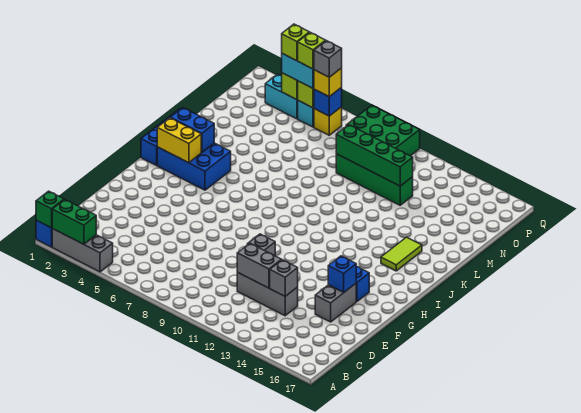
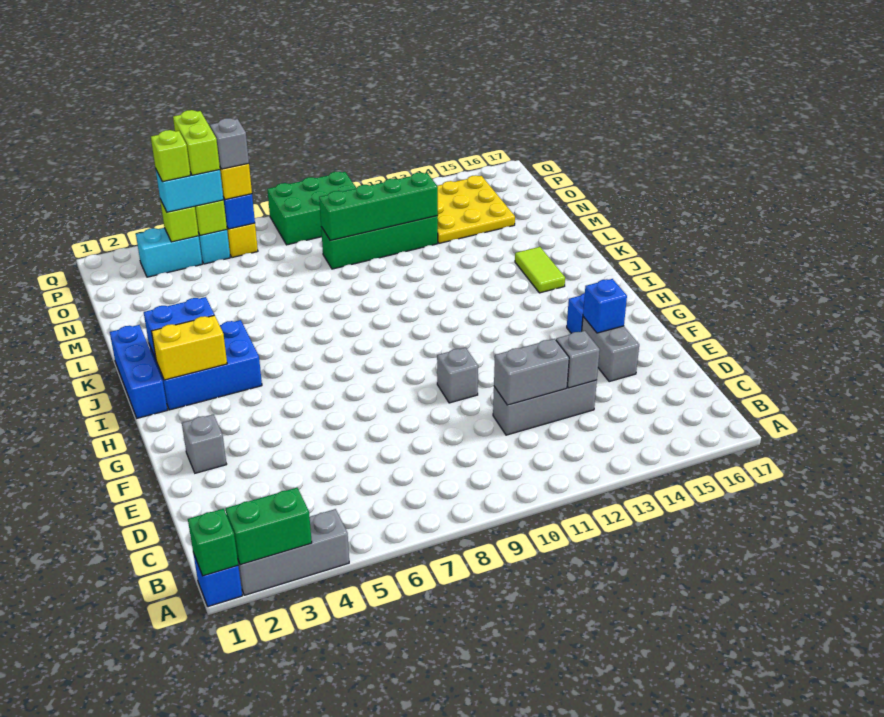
none -> grey 1x1 brick [182,414,227,473]
none -> yellow 3x3 plate [437,175,515,243]
lime 1x1 brick [298,32,326,69] -> lime 1x2 brick [173,110,220,175]

